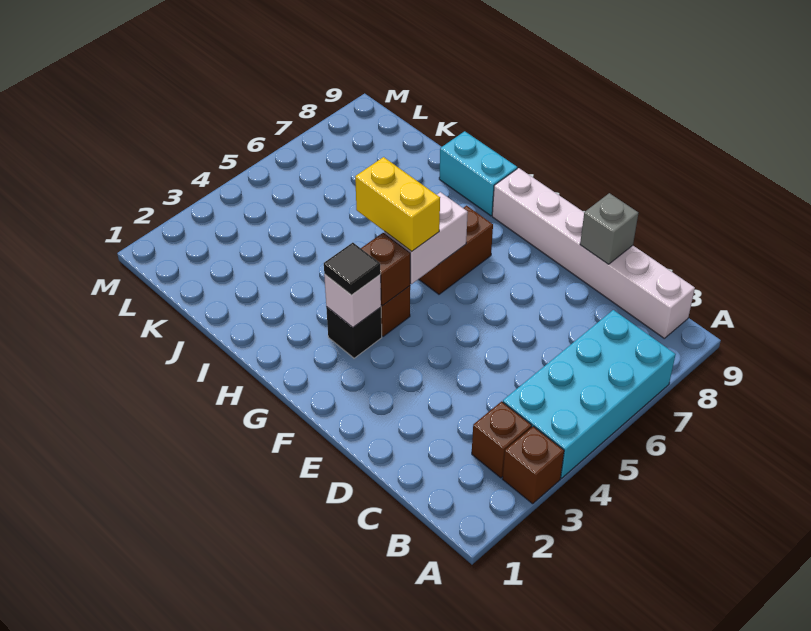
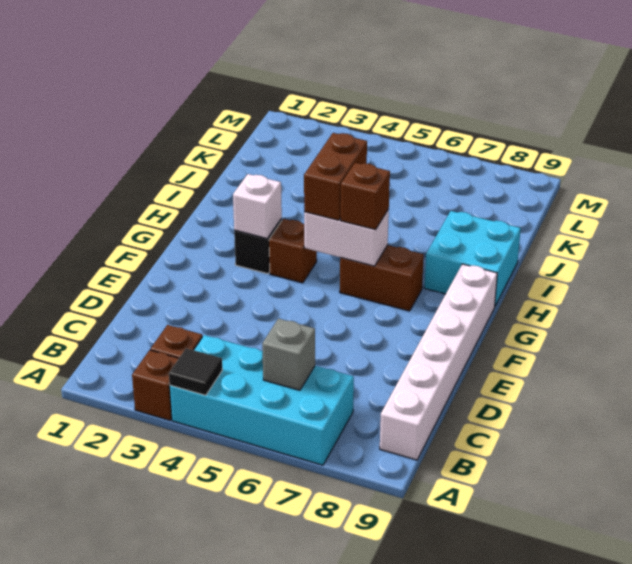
grey 1x1 brick [580,193,638,264] -> grey 1x1 brick moved to [262,319,315,390]
black 1x1 tile [324,243,381,295] -> black 1x1 tile moved to [169,348,222,395]
brown 1x1 brick [361,233,410,306] -> brown 1x1 brick moved to [341,163,390,230]
yellow 1x2 brick [355,157,440,251] -> brown 1x2 brick [304,133,367,220]
cyan 1x2 brick [439,131,517,216] -> cyan 2x2 brick [424,211,521,306]

